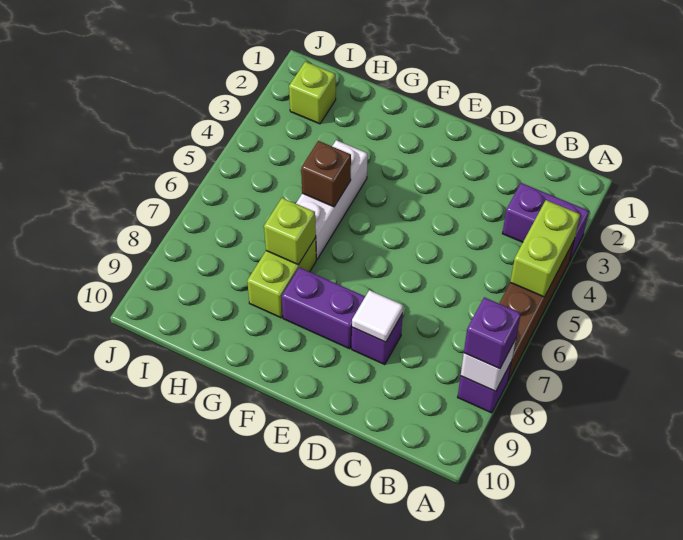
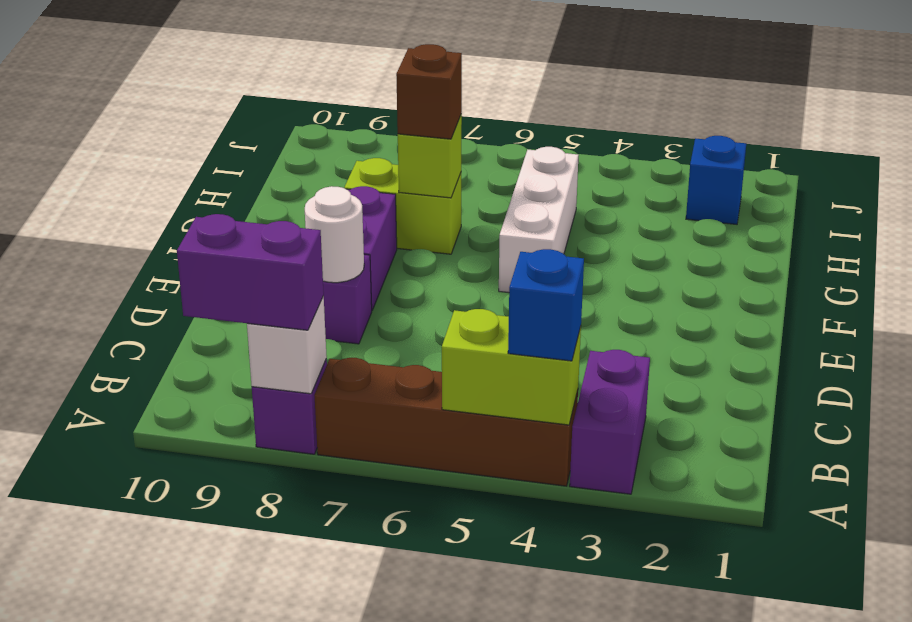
none -> blue 1x1 brick [508,249,584,361]
purple 1x1 brick [464,297,521,369] -> purple 1x2 brick [177,214,324,330]
white 1x1 tile [352,290,403,342] -> white 1x1 round brick [305,186,364,283]
white 1x3 brick [296,140,368,260] -> white 1x3 brick turned to [499,147,579,293]
brown 1x1 brick [301,141,351,207] -> brown 1x1 brick moved to [396,44,462,139]
lime 1x1 brick [289,62,336,124] -> blue 1x1 brick [686,136,746,224]

